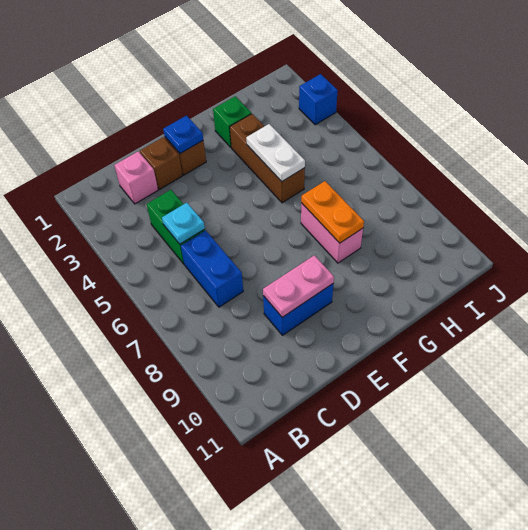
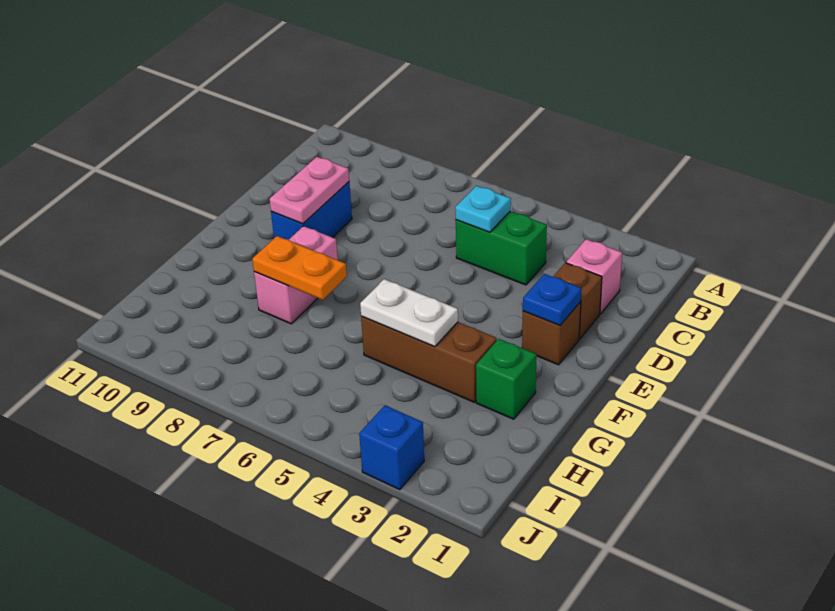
blue 1x2 brick [181,230,243,307] -> none
pink 1x2 brick [301,203,363,263] -> pink 1x2 brick turned to [254,226,338,324]

